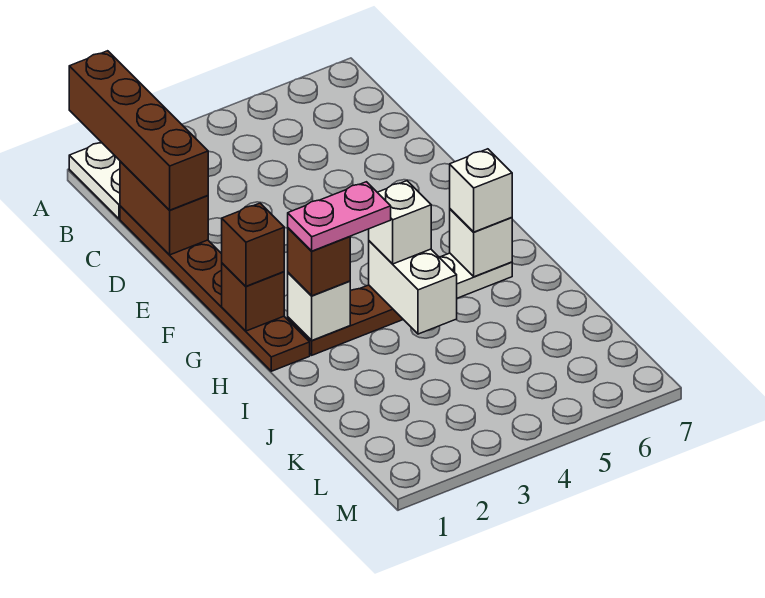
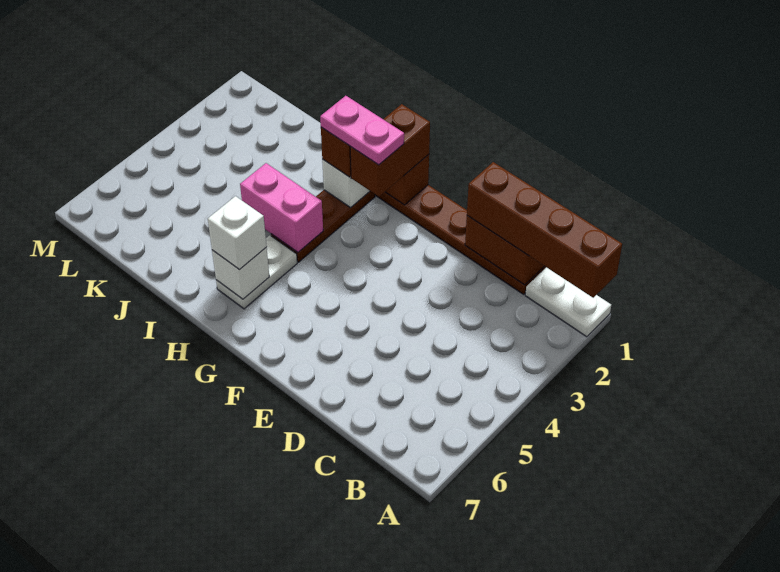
brown 1x1 brick [222,203,284,286] -> brown 1x2 brick [350,104,430,196]
pink 1x2 plate [288,182,391,251] -> pink 1x2 plate turned to [320,96,404,165]
white 1x2 brick [369,241,457,334] -> pink 1x2 brick [240,163,323,252]
white 1x1 brick [369,181,431,264] -> none

